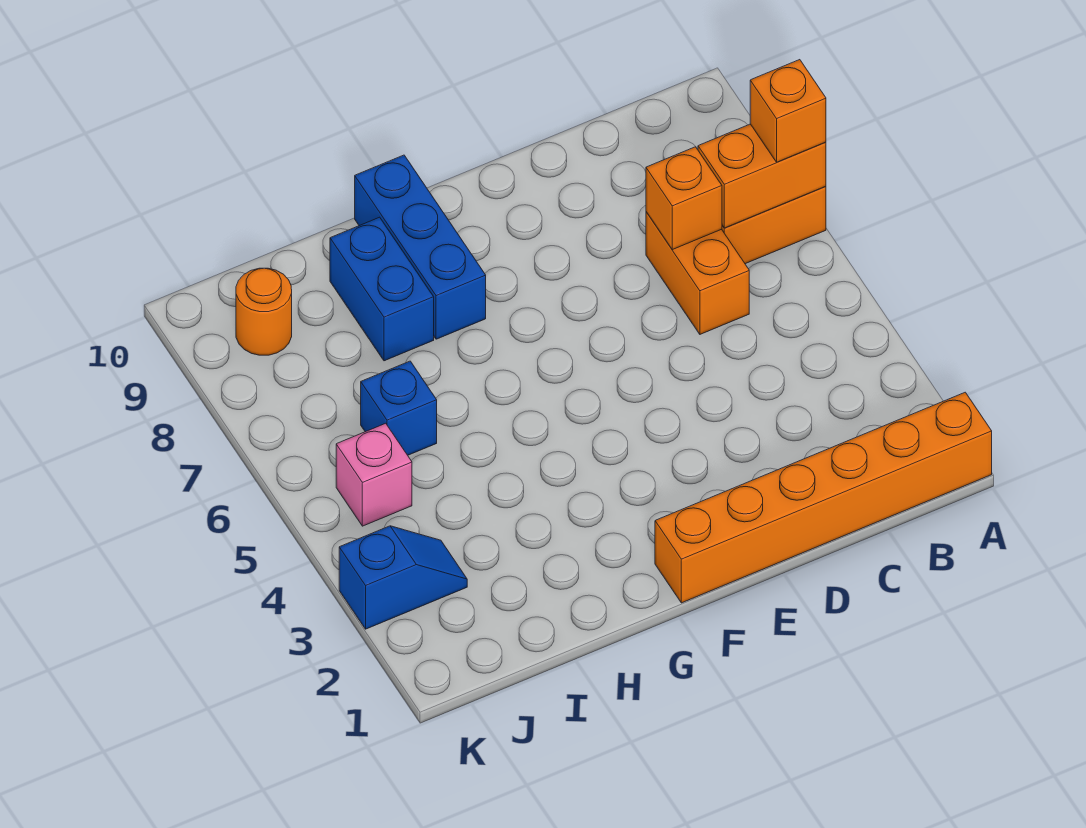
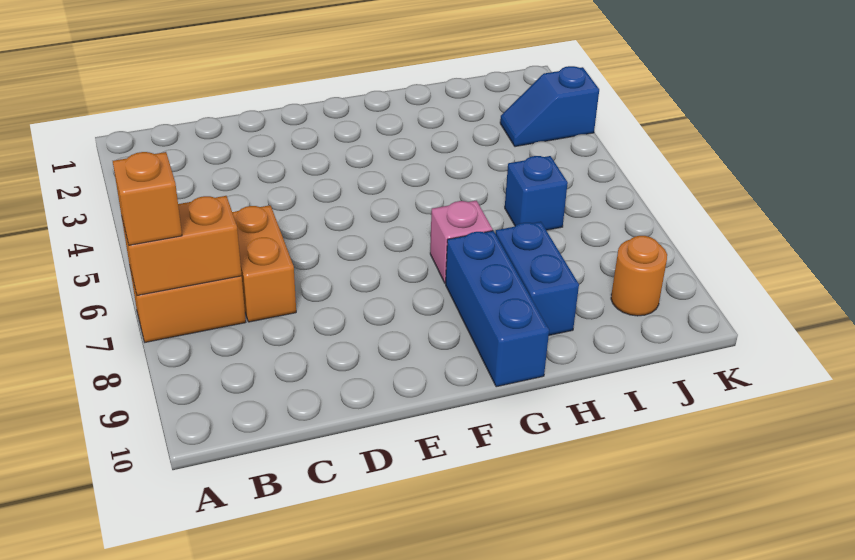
orange 1x6 brick [655,392,992,603] -> none
orange 1x1 brick [646,147,722,250] -> none
pink 1x1 brick [336,423,412,526] -> pink 1x1 brick moved to [430,201,493,283]

